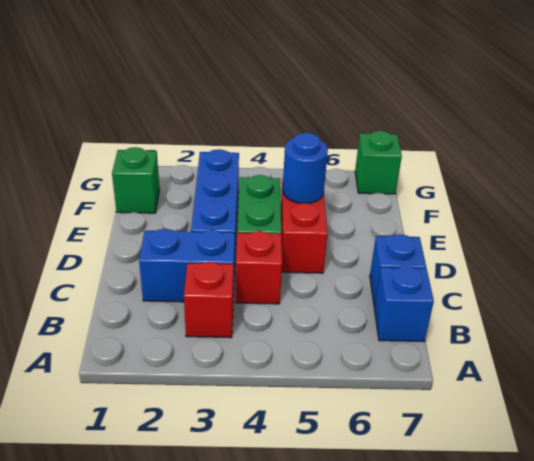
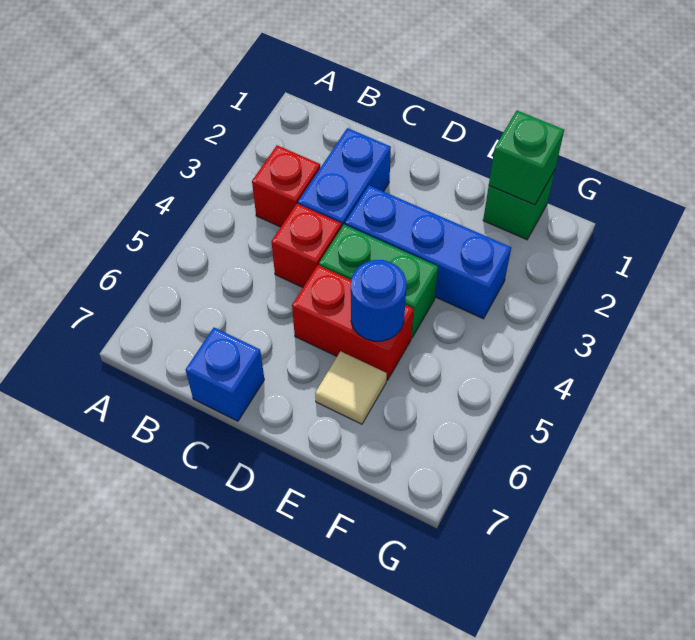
blue 1x1 brick [374,266,434,342] -> none
none -> tan 1x1 tile [315,351,387,424]
green 1x1 brick [355,131,402,194] -> green 1x1 brick moved to [489,111,564,205]

